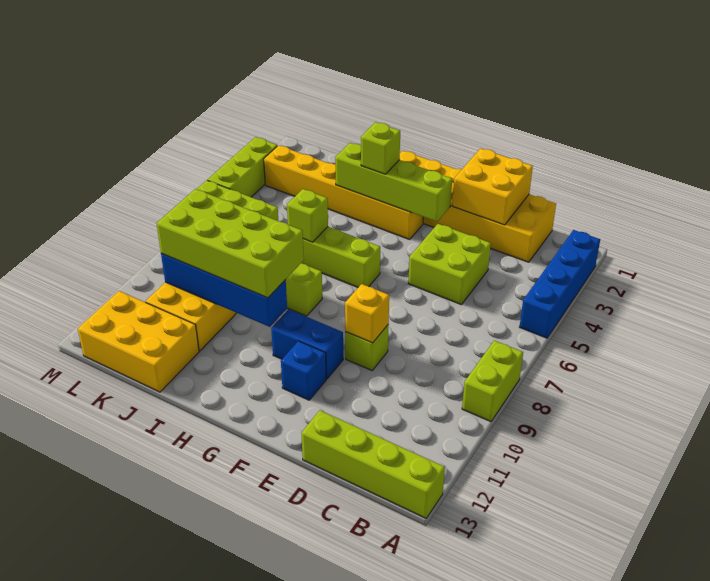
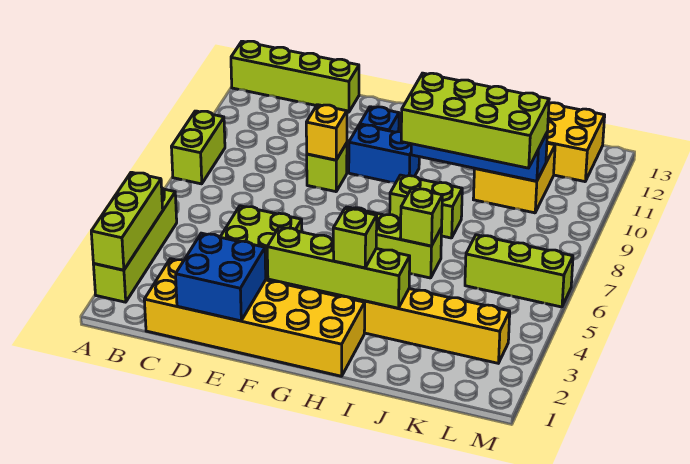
blue 1x4 brick [520,230,600,338] -> lime 1x4 brick [93,188,177,302]
yellow 2x2 brick [452,148,533,225] -> blue 2x2 brick [176,233,266,321]
lime 1x3 brick [208,137,277,197] -> lime 1x3 brick moved to [91,172,163,270]

